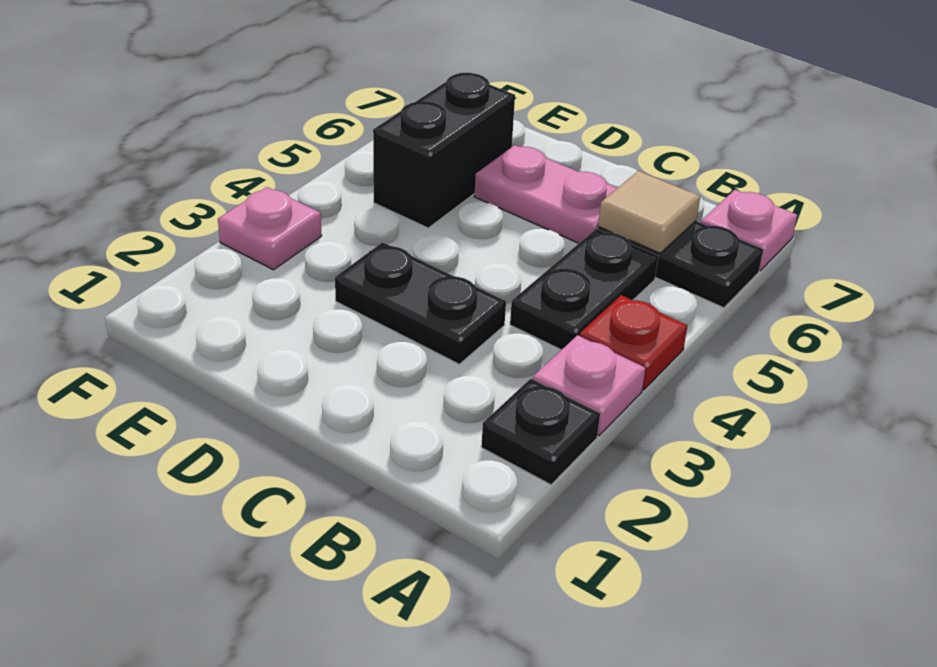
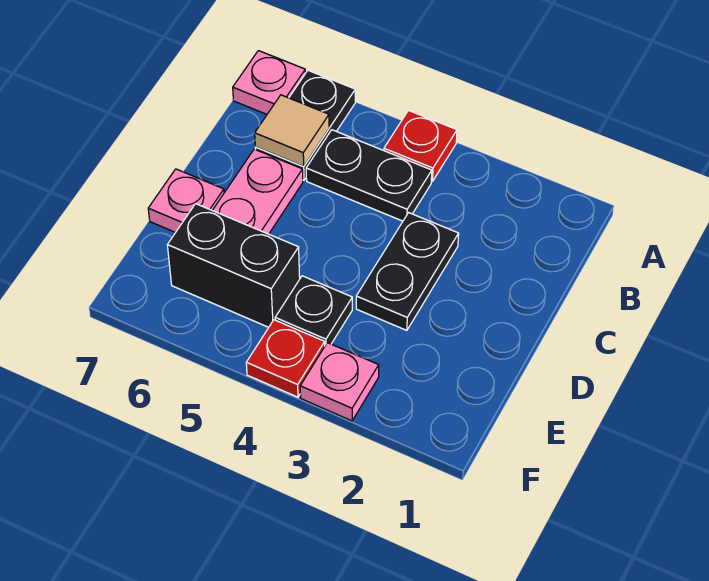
black 1x1 plate [481,379,600,485] -> black 1x1 plate moved to [275,276,352,345]
pink 1x1 plate [533,335,645,435] -> pink 1x1 plate moved to [148,169,224,233]
none -> red 1x1 plate [246,320,325,397]

